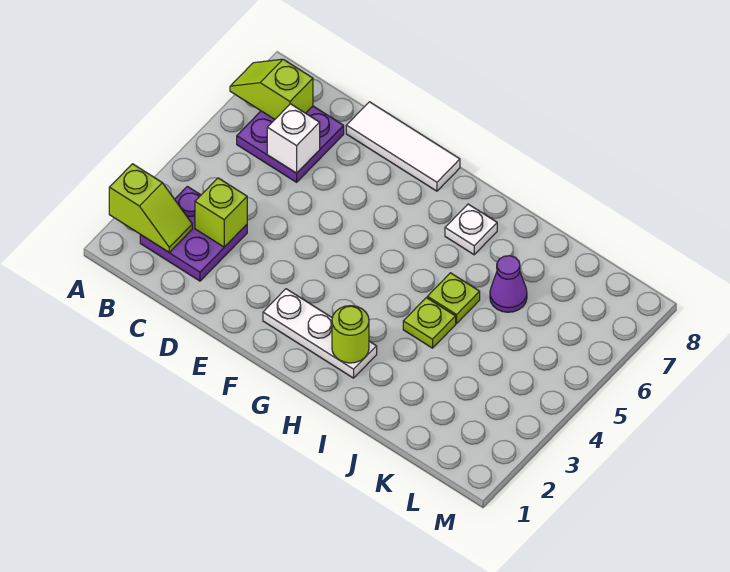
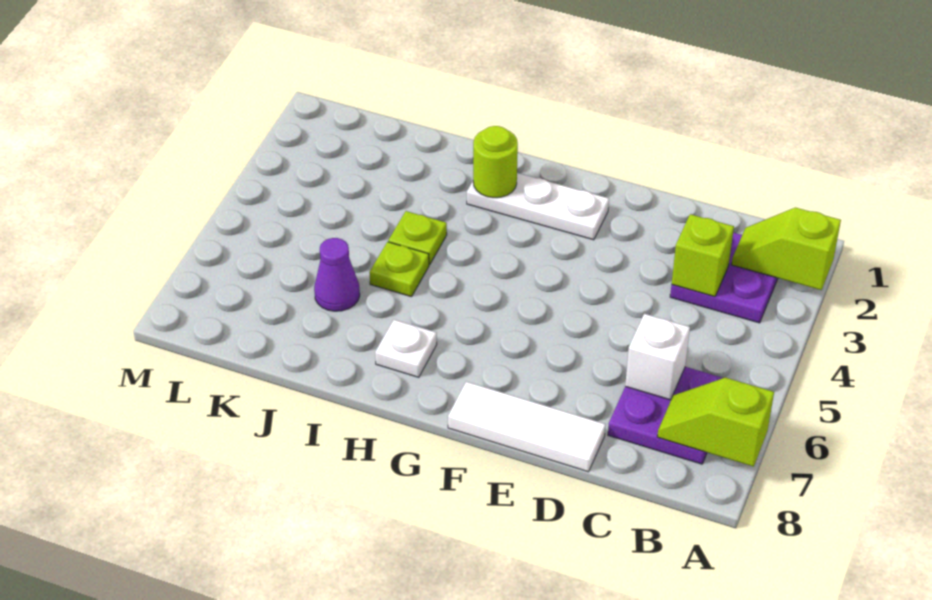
lime 1x2 slope [230,59,313,119] -> lime 1x2 slope turned to [657,377,774,467]

